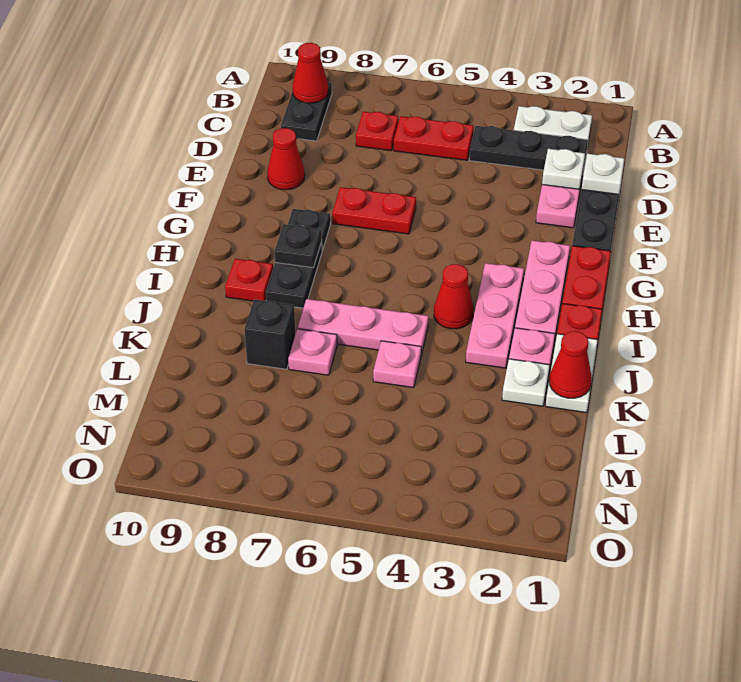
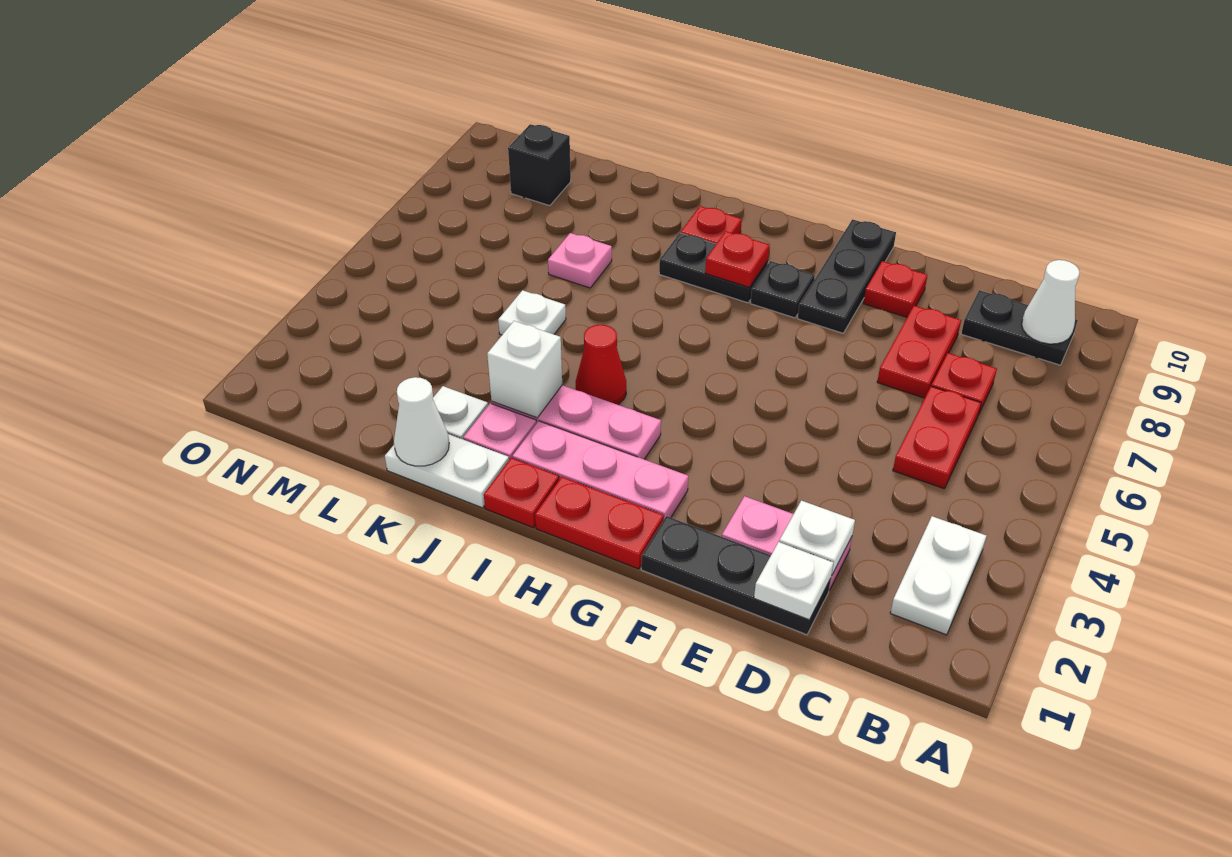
red 1x1 cone [292,43,328,103] -> white 1x1 cone [1022,260,1080,344]
black 1x3 plate [469,126,588,170] -> black 1x3 plate moved to [798,219,896,333]
red 1x1 cone [267,128,305,190] -> red 1x1 plate [863,261,928,317]
red 1x2 plate [332,187,416,234] -> red 1x2 plate moved to [877,306,961,398]
black 1x1 plate [275,224,322,268] -> red 1x1 plate [705,231,769,287]
none -> white 1x1 brick [487,321,562,418]
pink 1x3 plate [298,299,429,355] -> none
red 1x1 cone [549,331,592,398] -> white 1x1 cone [394,377,449,466]
pink 1x1 plate [373,341,421,388] -> white 1x1 plate [498,290,566,335]
black 1x1 brick [244,299,295,369] -> black 1x1 brick moved to [508,124,571,206]

